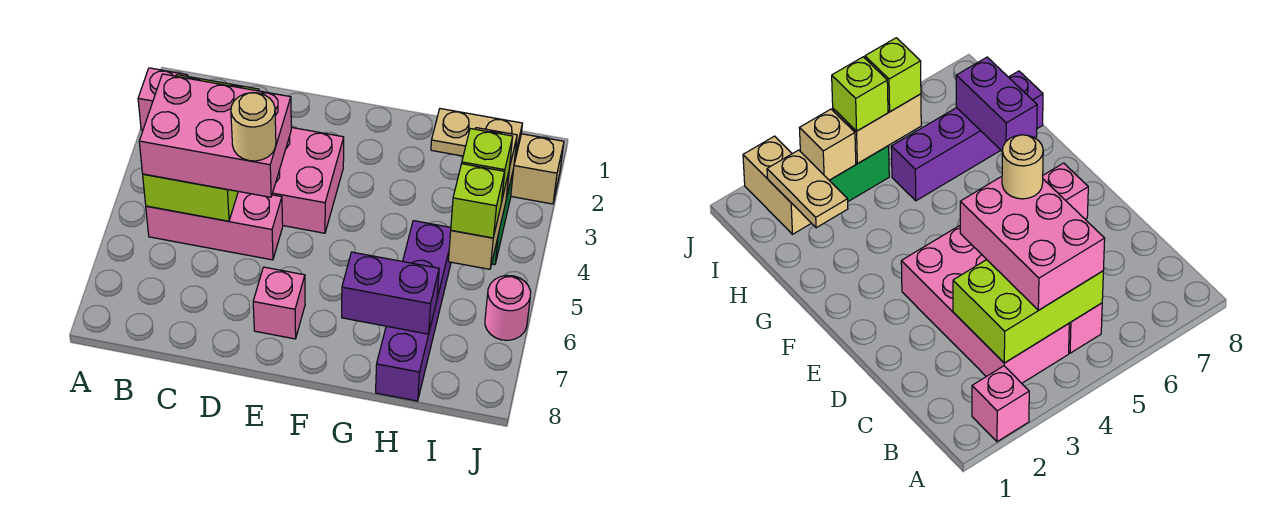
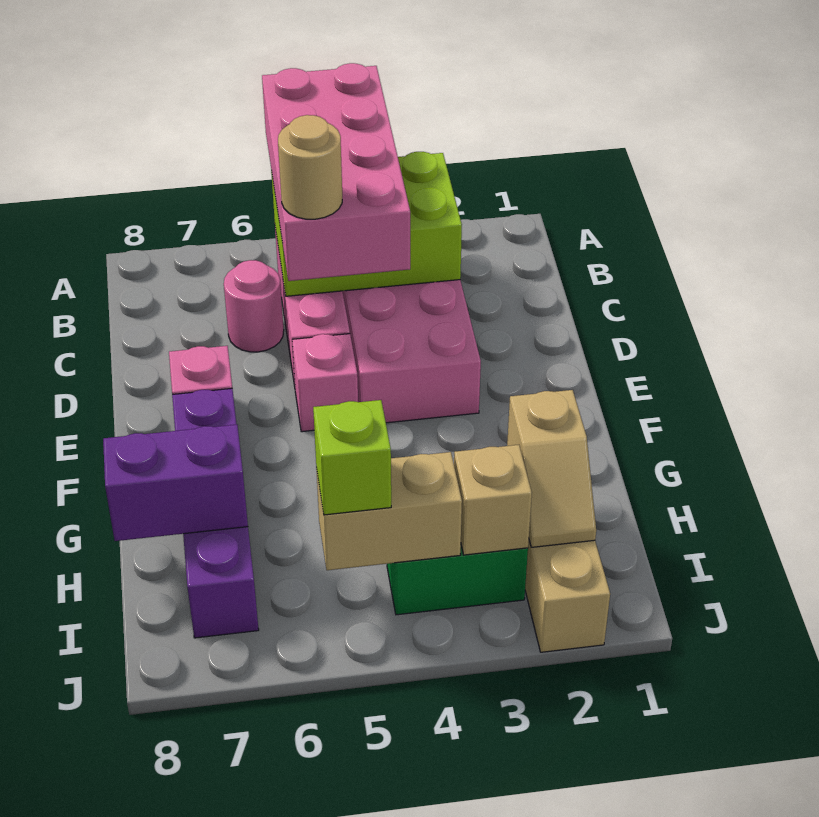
pink 1x1 brick [138,68,188,130] -> pink 1x1 brick moved to [292,334,358,432]
pink 2x3 brick [139,74,291,197] -> pink 2x4 brick [262,63,410,281]
purple 1x2 brick [342,252,439,334] -> purple 1x2 brick turned to [103,425,248,541]
tan 1x2 plate [431,109,523,164] -> tan 1x2 slope [507,390,596,547]
purple 1x4 brick [376,221,451,401] -> purple 1x4 brick turned to [172,388,259,638]
lime 1x1 brick [462,129,513,199] -> none
pink 1x1 round brick [485,275,531,340] -> pink 1x1 round brick moved to [224,260,284,352]

